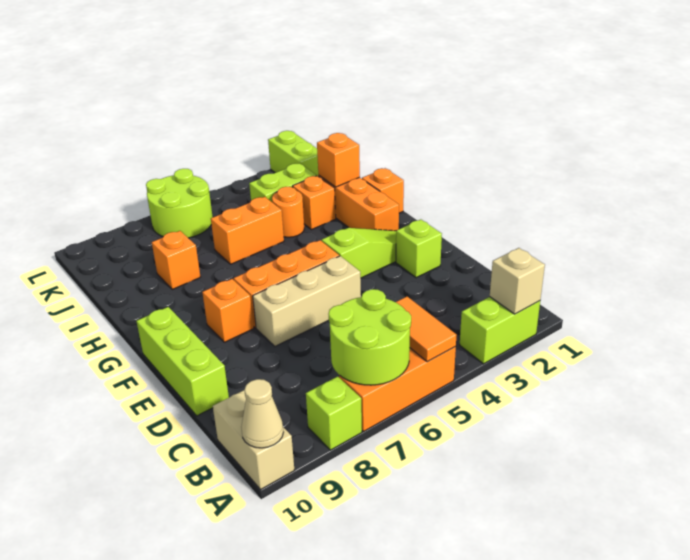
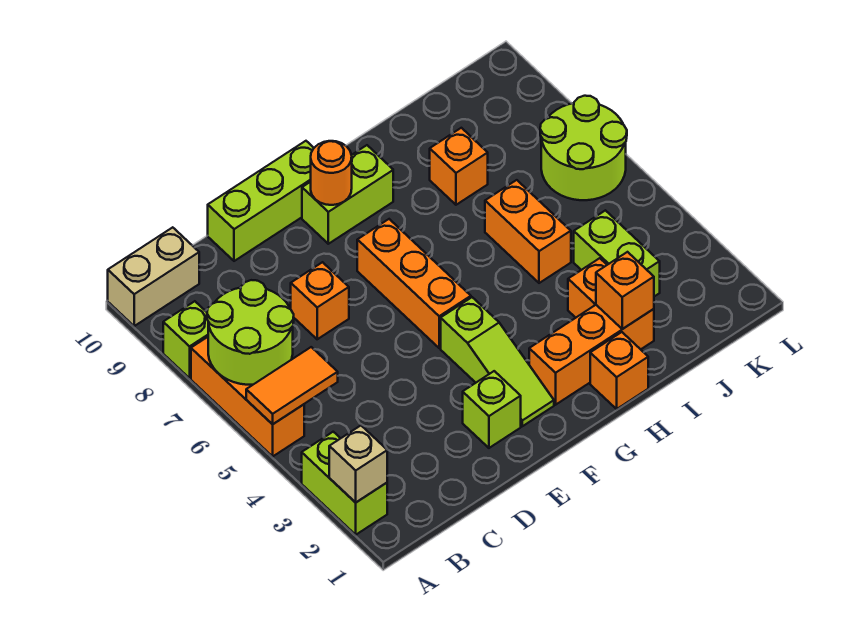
tan 1x1 cone [241,379,283,448] -> none
tan 1x3 brick [253,256,361,346] -> none
orange 1x1 brick [202,279,254,342] -> orange 1x1 brick moved to [291,262,349,339]
orange 1x1 round brick [272,187,304,237] -> orange 1x1 round brick moved to [311,141,352,205]
lime 1x2 brick [268,131,318,176] -> lime 1x2 brick moved to [302,145,393,244]

